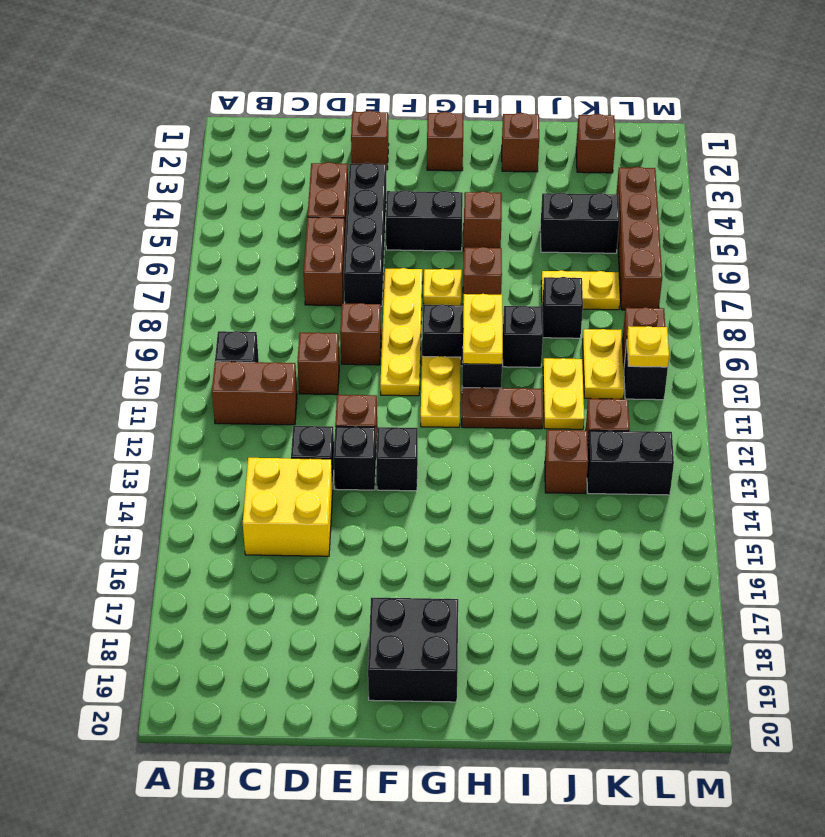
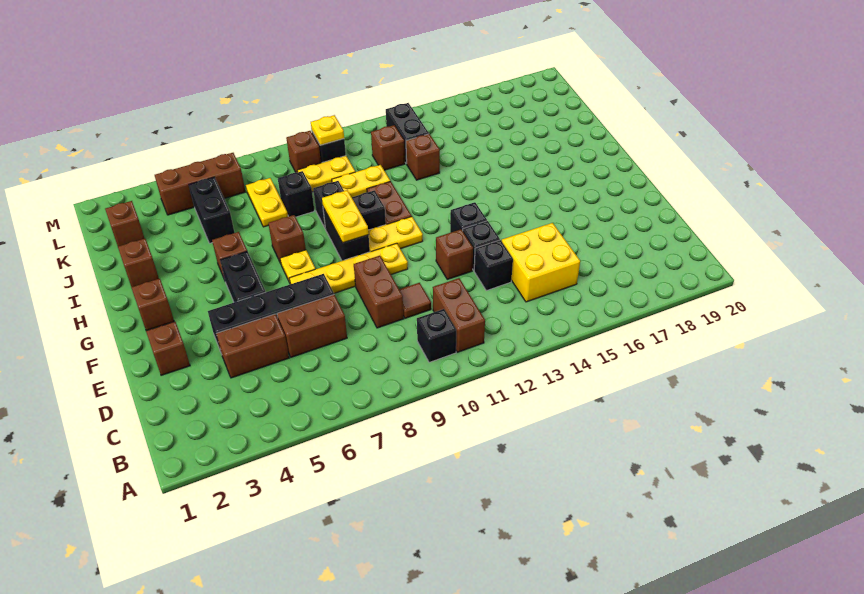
brown 1x1 brick [297,332,339,395] -> brown 1x1 tile [399,283,431,318]
brown 1x1 brick [340,303,381,365] -> brown 1x2 brick [354,256,404,328]
black 2x2 brick [368,598,458,702] -> none
yellow 1x2 plate [463,294,503,364] -> yellow 1x2 plate turned to [322,190,369,243]
brown 1x4 brick [616,167,662,310] -> brown 1x3 brick [155,153,245,215]

